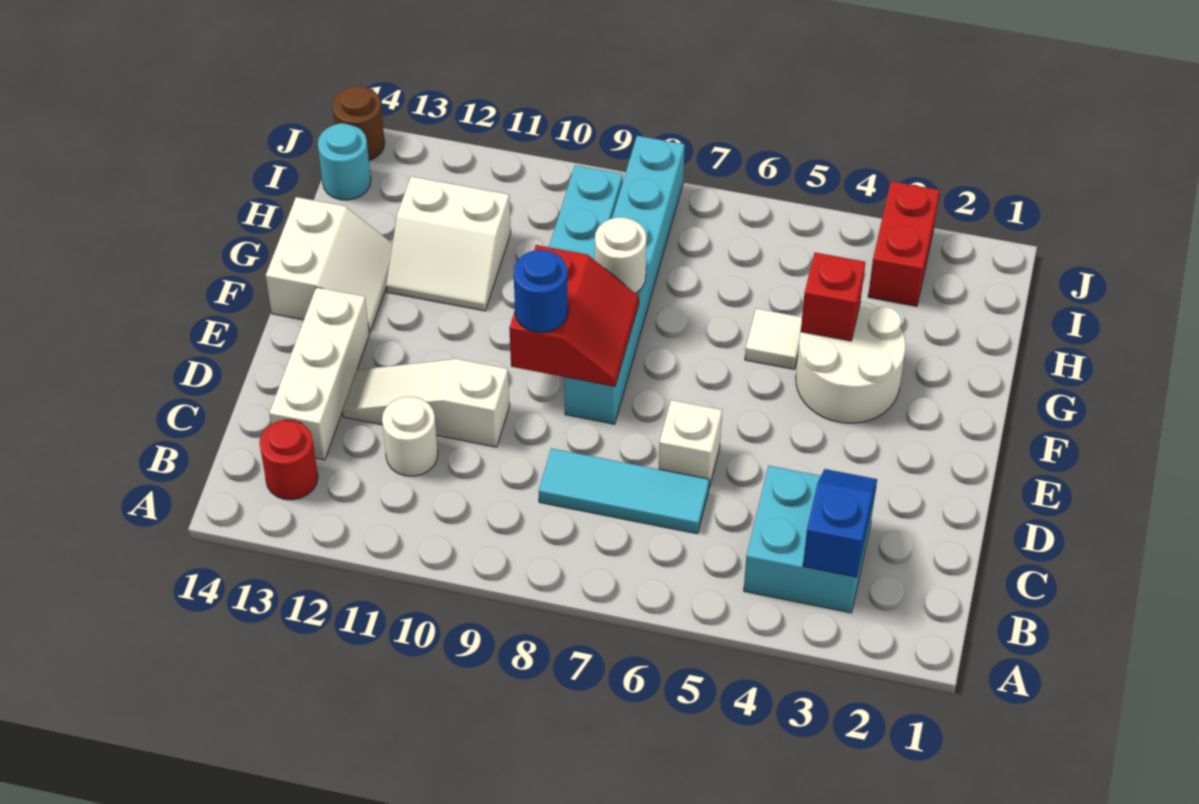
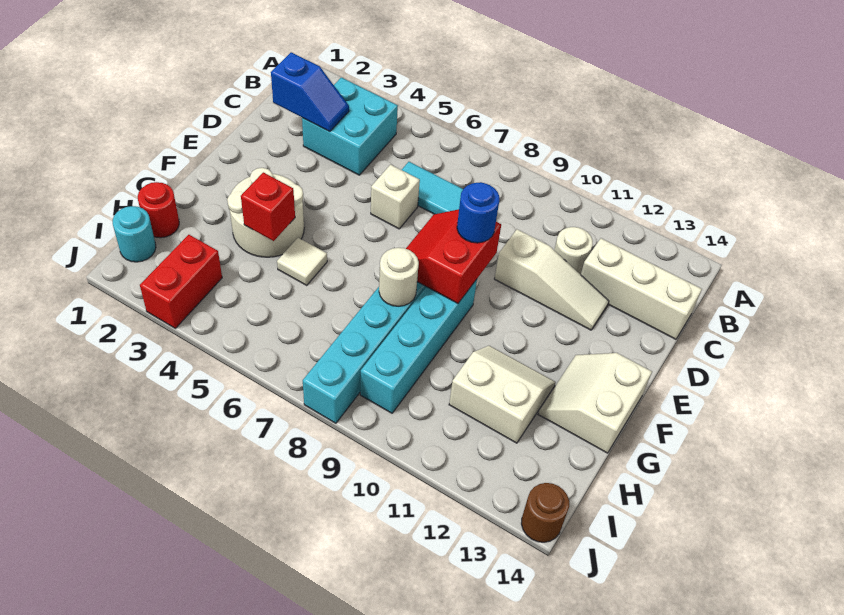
blue 1x2 slope [803,469,877,577] -> blue 1x2 slope turned to [271,52,349,132]
red 1x1 round brick [259,420,318,500] -> red 1x1 round brick moved to [138,182,179,238]
white 1x3 brick [269,287,369,460] -> white 1x3 brick turned to [581,238,702,339]
cyan 1x1 round brick [318,123,371,200] -> cyan 1x1 round brick moved to [113,206,156,262]

